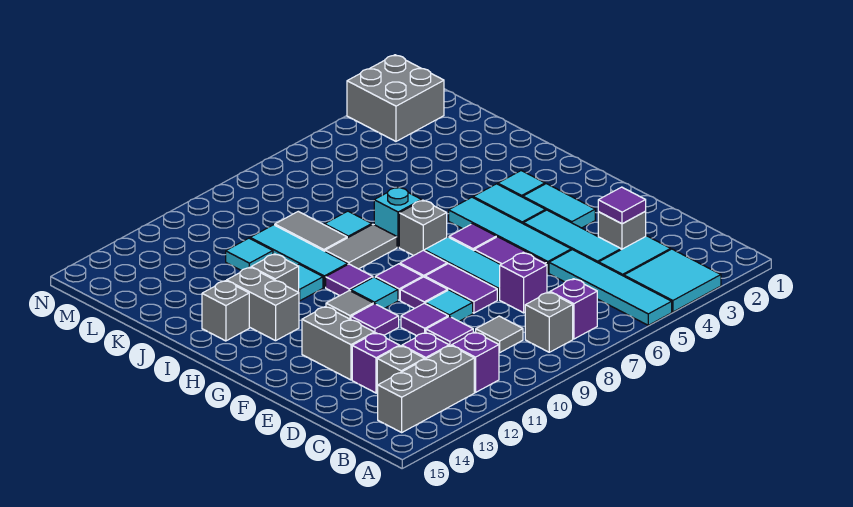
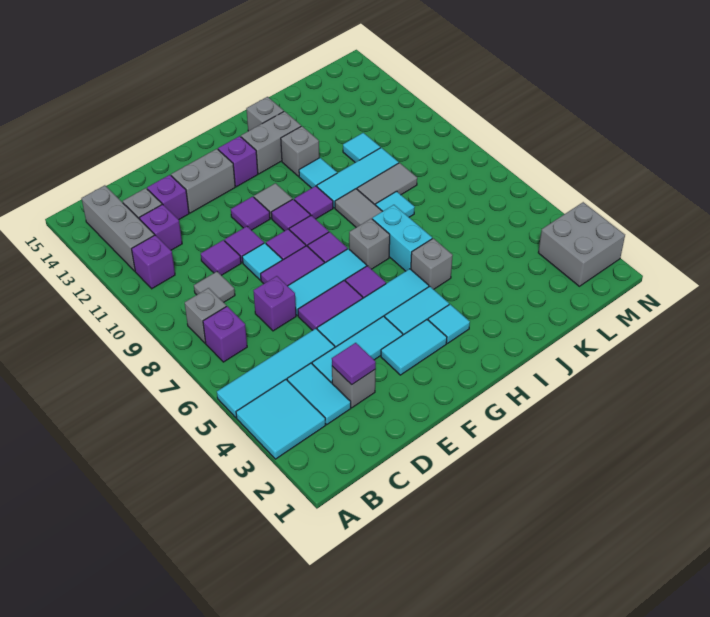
cyan 1x1 tile [351,277,398,309] -> purple 1x1 tile [271,199,310,231]
none -> purple 1x1 brick [218,136,258,187]
none -> grey 1x1 brick [411,238,453,289]
cyan 1x1 brick [374,187,422,247] -> cyan 1x2 brick [372,205,432,271]

